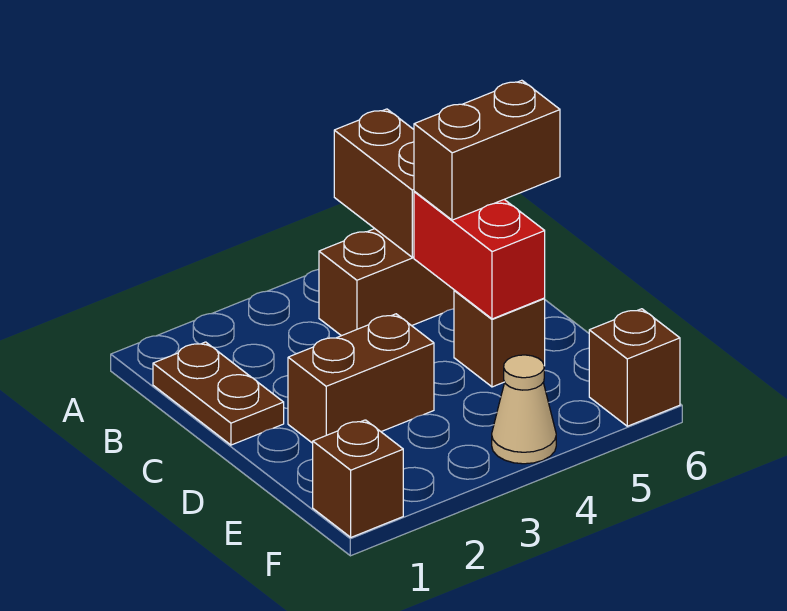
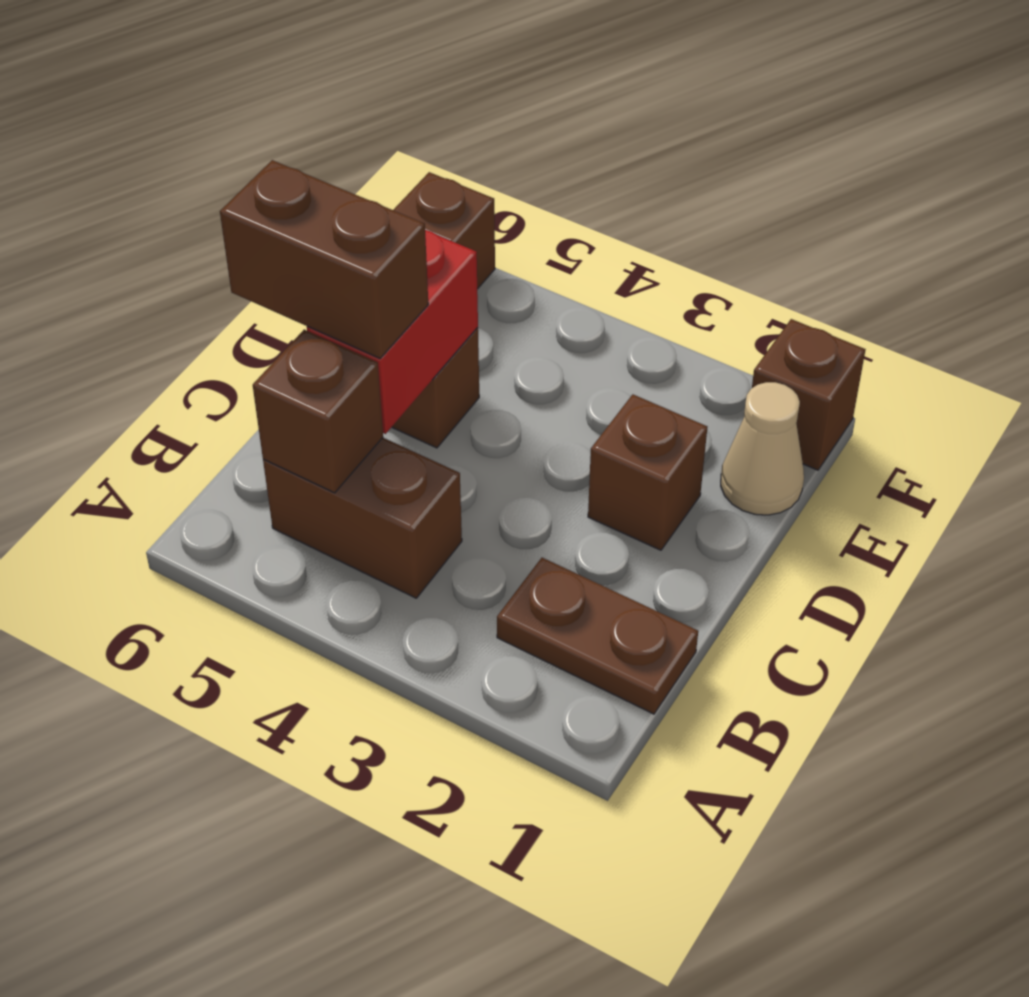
brown 1x2 brick [334,109,415,257] -> brown 1x1 brick [253,330,383,493]
brown 1x2 plate [153,342,284,445] -> brown 1x2 plate turned to [497,558,698,714]
brown 1x2 brick [288,314,434,443] -> brown 1x1 brick [588,395,707,550]
tan 1x1 cone [492,355,556,464] -> tan 1x1 cone moved to [721,382,804,515]

